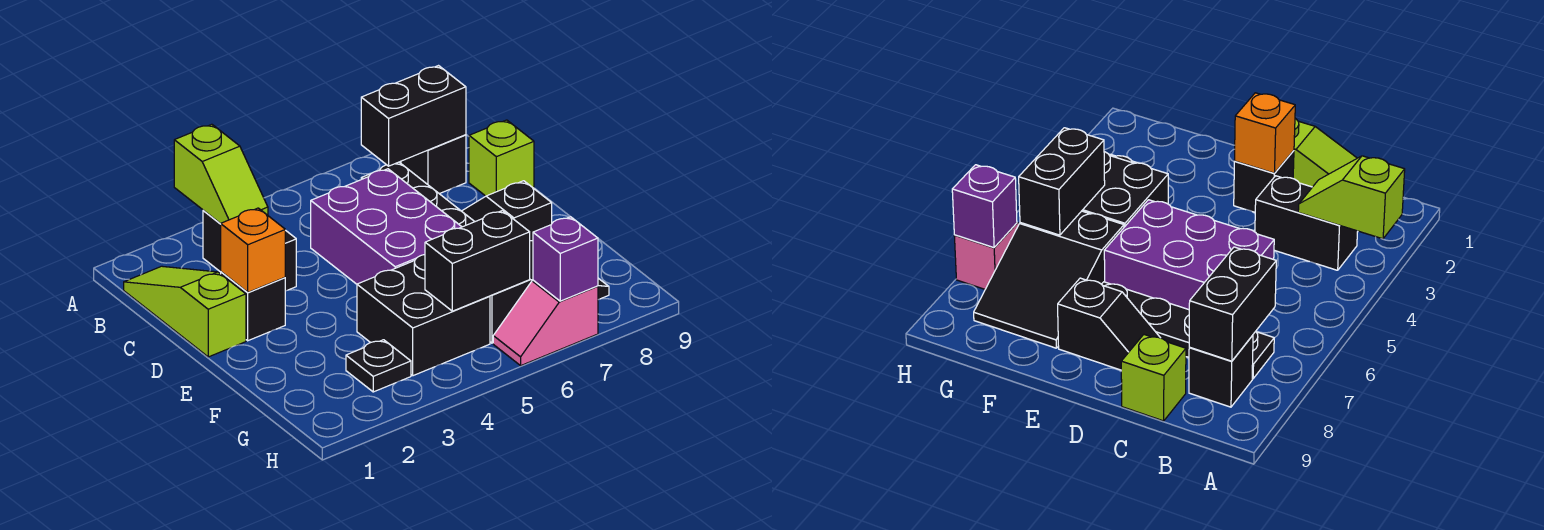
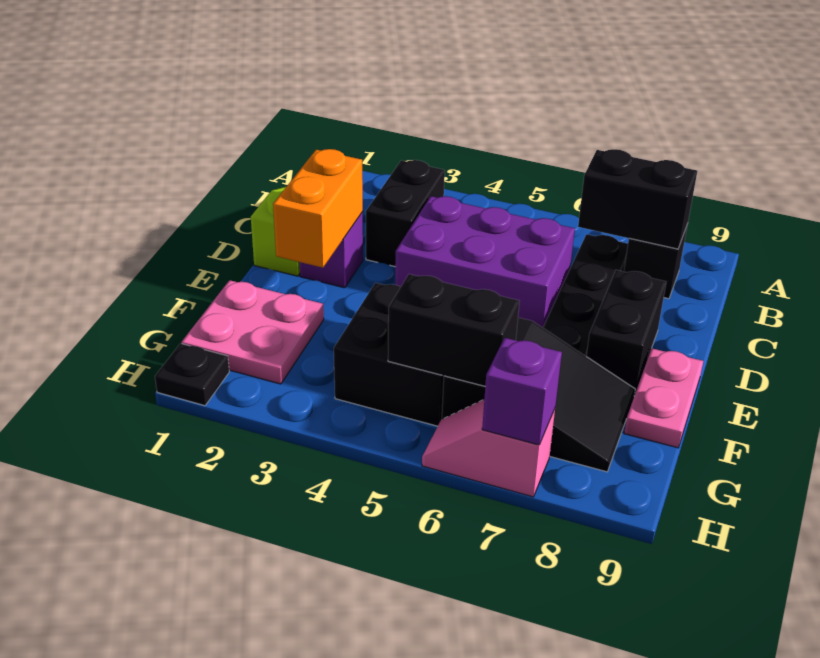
lime 1x2 slope [174,124,268,224] -> none
purple 2x3 brick [311,169,462,284] -> purple 2x3 brick turned to [395,196,575,328]
lime 1x1 brick [469,120,534,196] -> none
black 1x1 brick [221,272,285,341] -> purple 1x1 brick [300,212,363,288]
orange 1x1 brick [221,208,285,292] -> orange 1x2 brick [273,149,363,268]
black 1x2 slope [462,181,552,241] -> black 1x2 brick [586,270,666,396]
none -> pink 1x2 plate [624,348,703,448]
none -> pink 2x2 plate [182,280,324,384]
black 1x1 plate [346,340,411,392] -> black 1x1 plate moved to [155,344,229,406]

